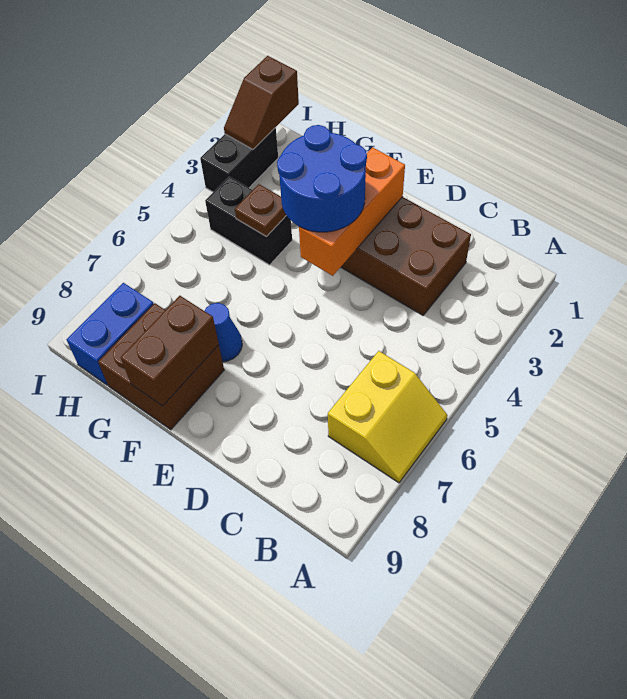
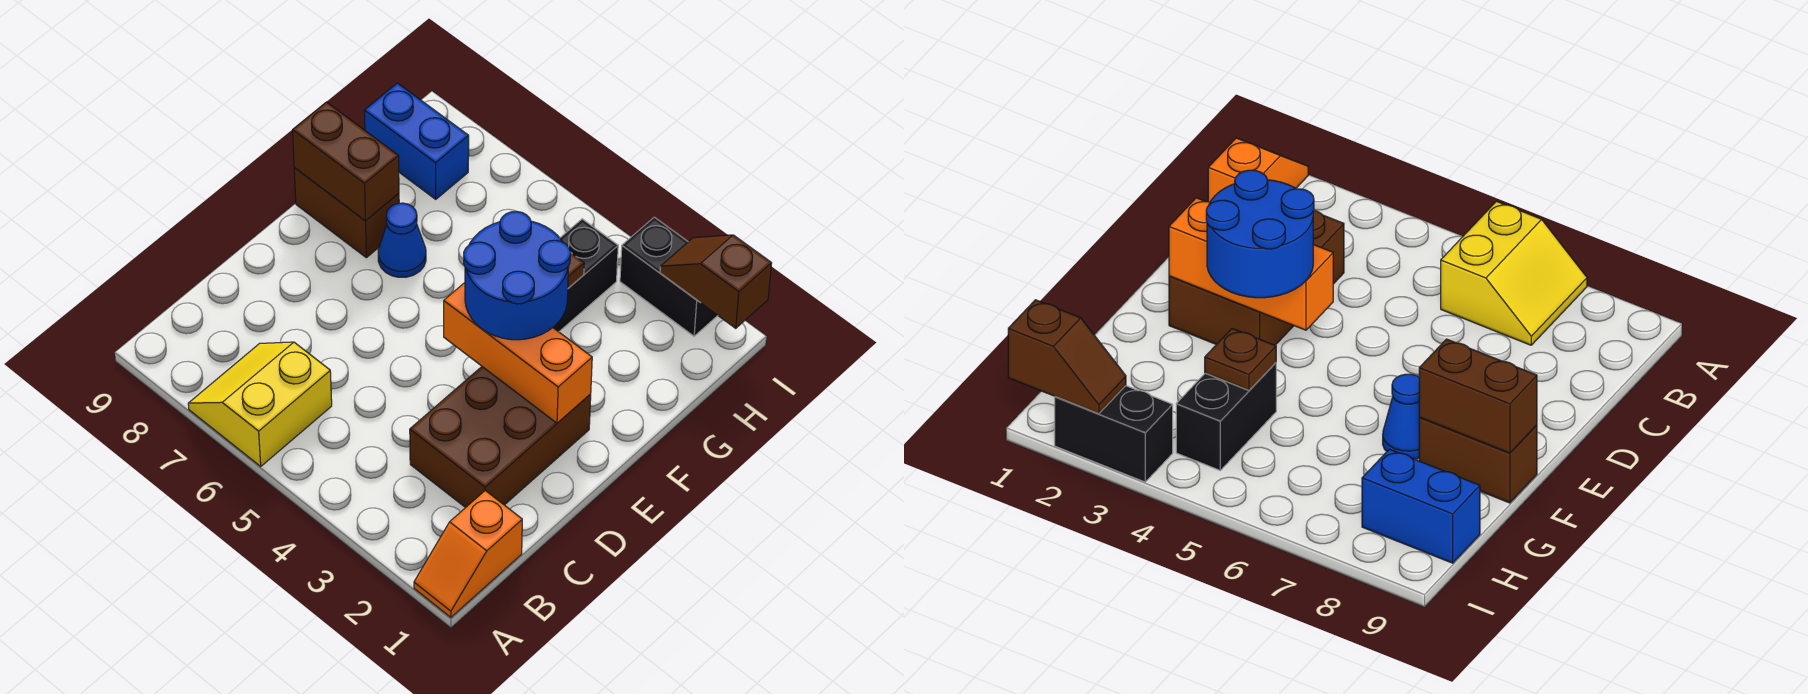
none -> orange 1x2 slope [414,491,522,617]
yellow 2x2 slope [328,351,447,483] -> yellow 2x2 slope turned to [188,342,332,466]
brown 2x2 brick [98,303,224,430] -> brown 1x2 brick [294,168,399,258]

